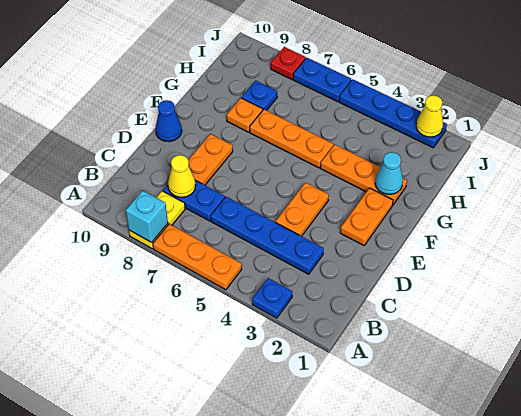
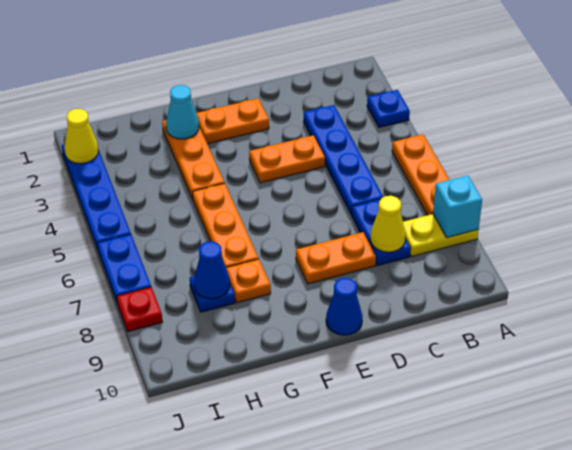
none -> blue 1x1 cone [194,241,230,299]

